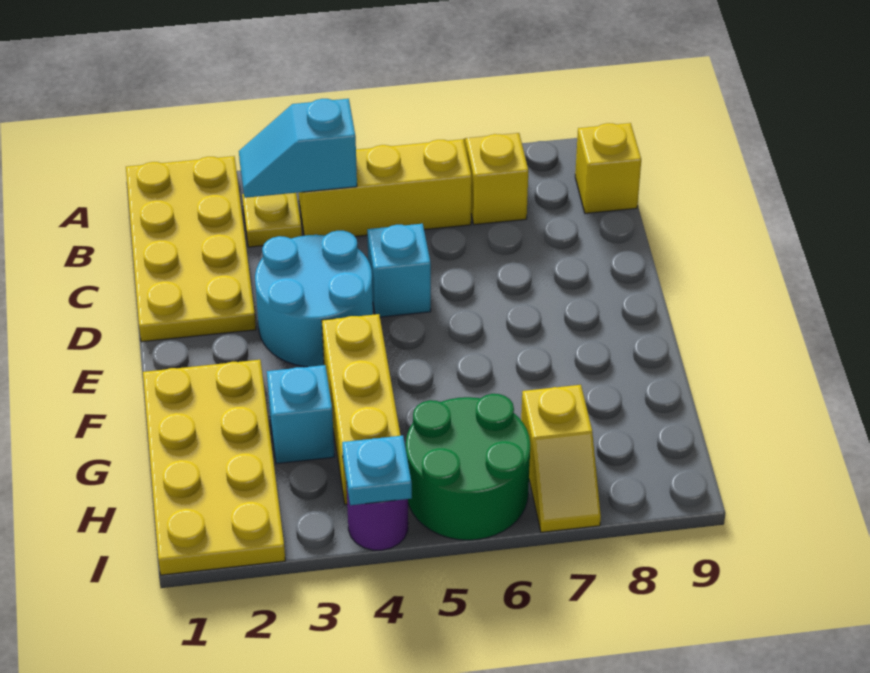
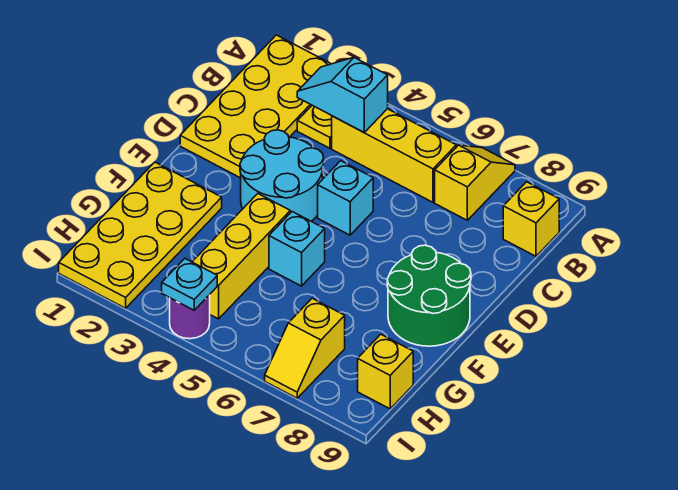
cyan 1x1 brick [267,365,334,464] -> cyan 1x1 brick moved to [269,212,325,286]
green 2x2 round brick [406,394,530,540] -> green 2x2 round brick moved to [387,245,471,346]
none -> yellow 1x1 brick [358,334,413,409]

